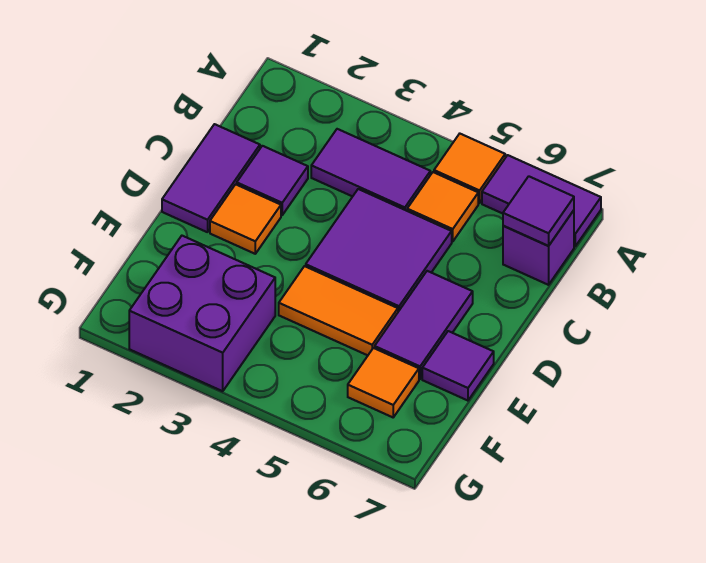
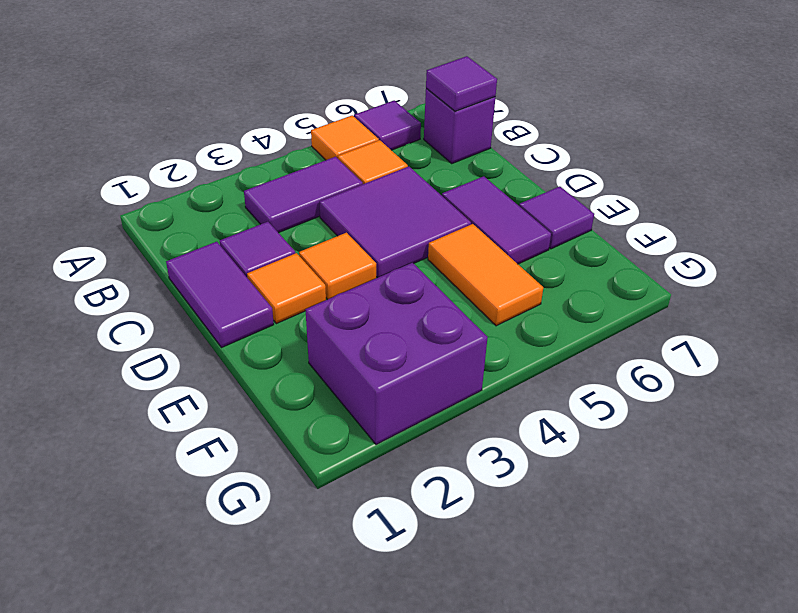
purple 1x2 tile [482,155,601,246] -> purple 1x1 tile [354,100,421,150]
orange 1x2 tile [279,266,398,355] -> orange 1x2 tile turned to [428,224,543,326]
orange 1x1 tile [348,348,419,417] -> orange 1x1 tile moved to [299,233,376,300]

